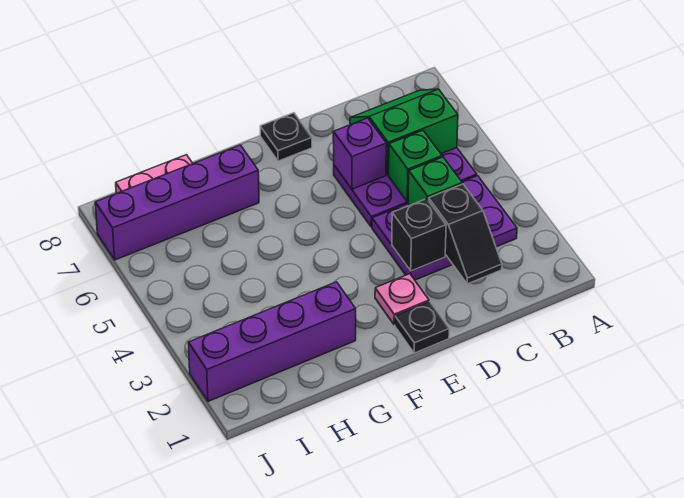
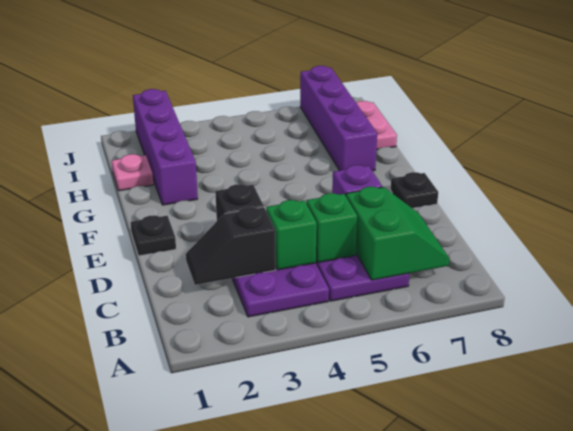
pink 1x1 plate [375,274,429,325] -> pink 1x1 plate moved to [112,154,153,191]

